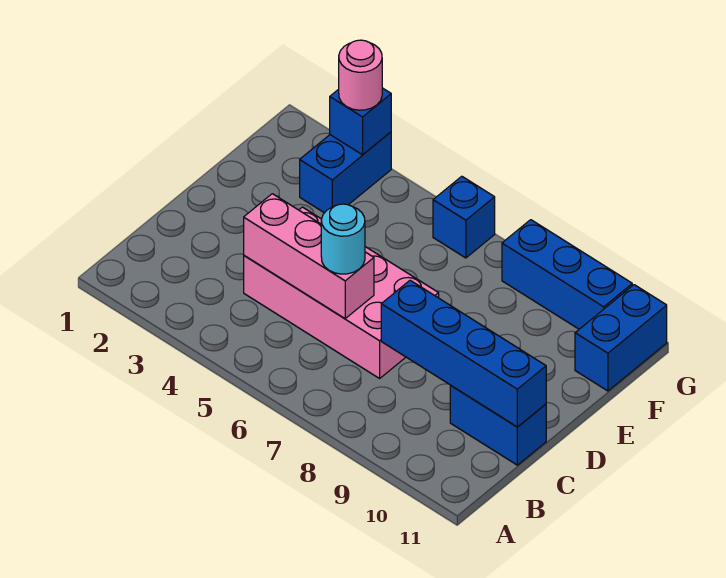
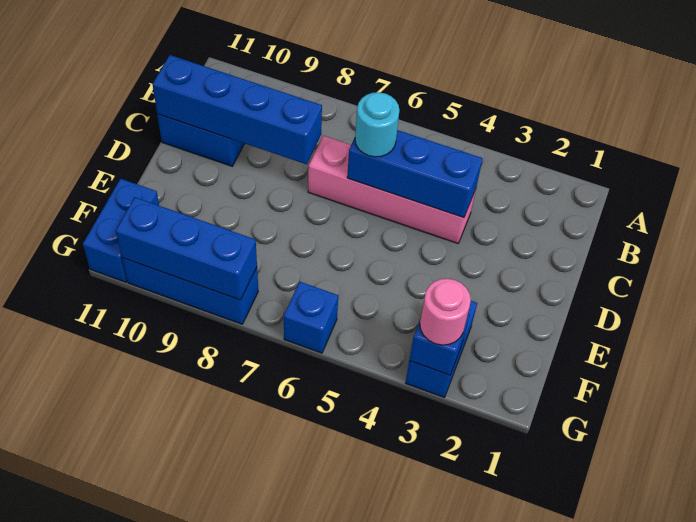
pink 2x4 brick [244,207,439,378] -> pink 1x4 brick [308,136,476,243]
pink 1x3 brick [244,194,374,319] -> blue 1x3 brick [347,130,483,218]
none -> blue 1x3 brick [116,197,257,300]

